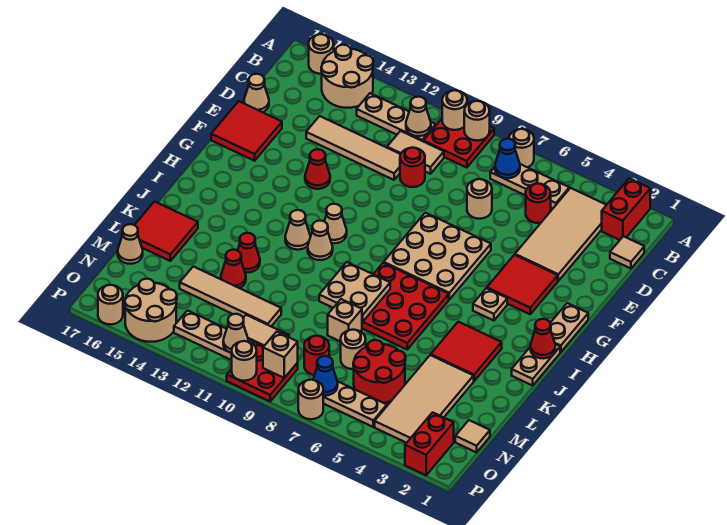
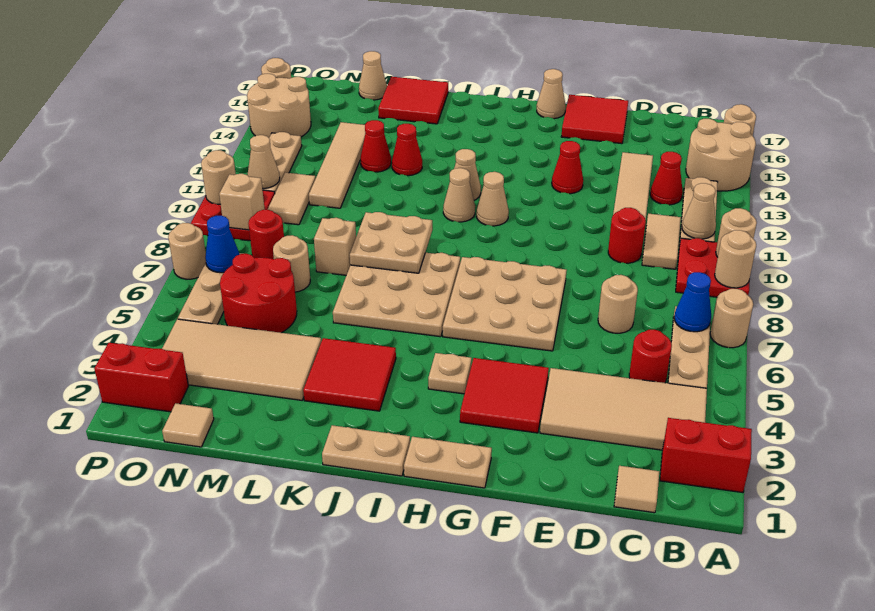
tan 1x1 cone [244,74,269,112] -> tan 1x1 cone moved to [537,69,566,119]
red 1x1 cone [530,319,555,359] -> red 1x1 cone moved to [650,152,683,205]
red 3x3 plate [362,263,449,349] -> tan 3x3 plate [333,253,460,337]

